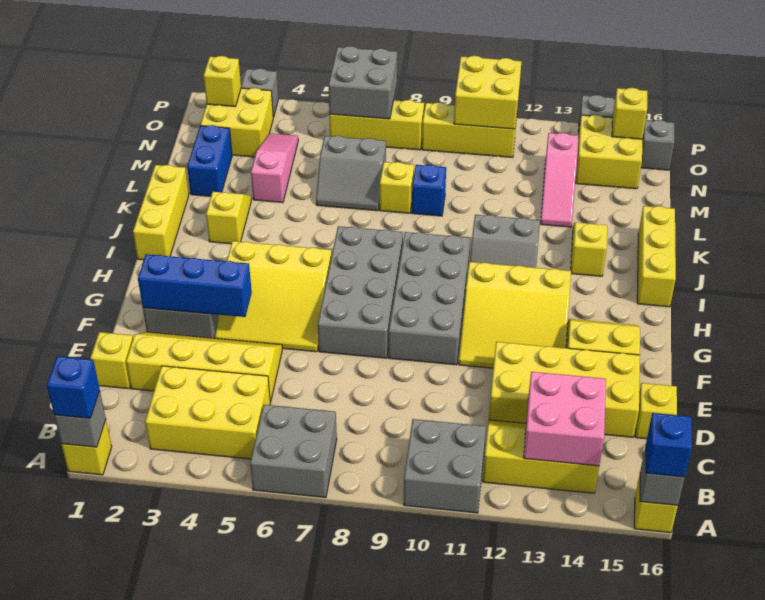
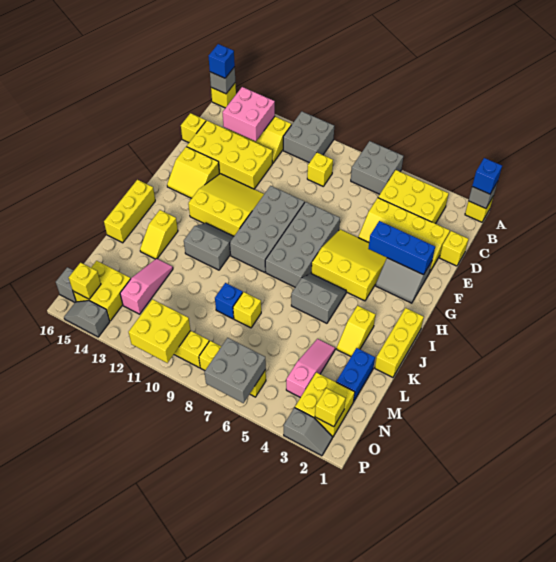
none -> yellow 1x1 brick [307,153,333,186]
pink 1x3 slope [251,133,298,203] -> pink 1x3 slope turned to [286,339,335,397]
grey 2x2 slope [316,136,386,211] -> grey 2x2 slope moved to [291,274,346,323]

